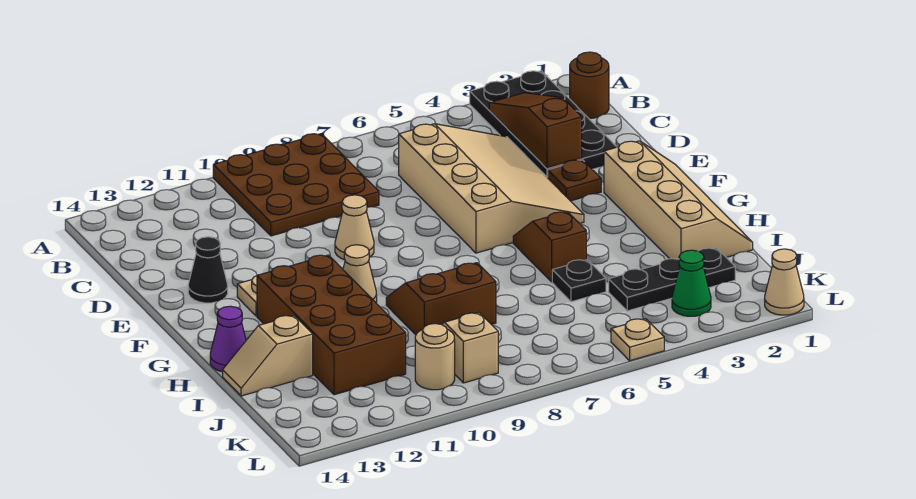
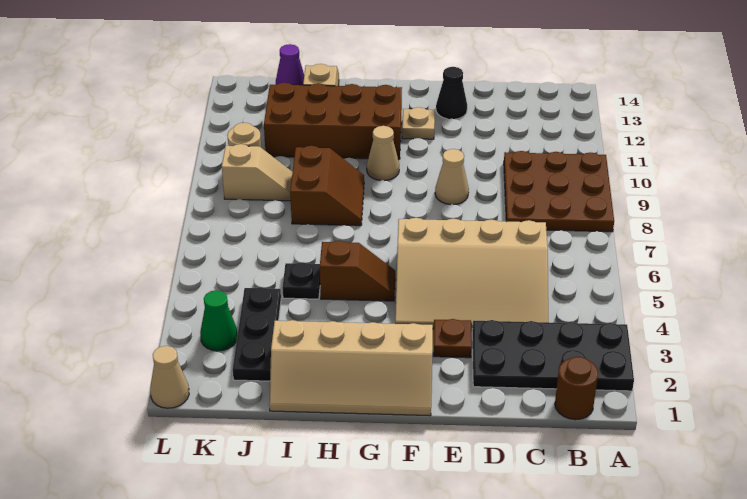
brown 1x3 slope [489,93,582,168] -> none
purple 1x1 cone [210,306,246,372] -> purple 1x1 cone moved to [276,44,304,85]
tan 1x1 plate [611,319,664,361] -> none

